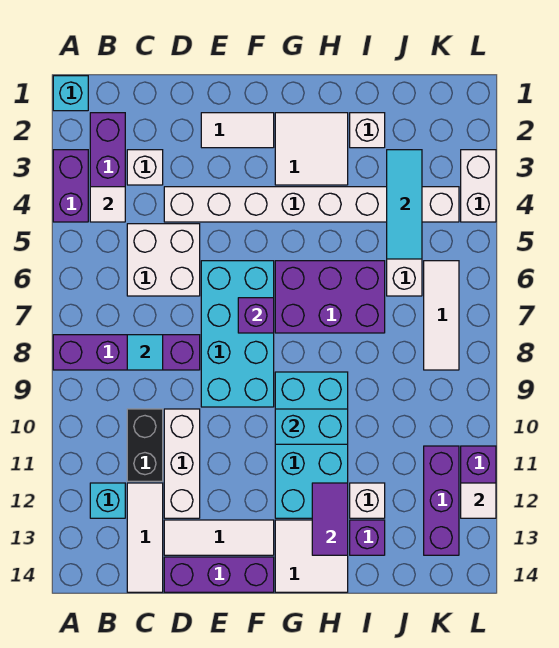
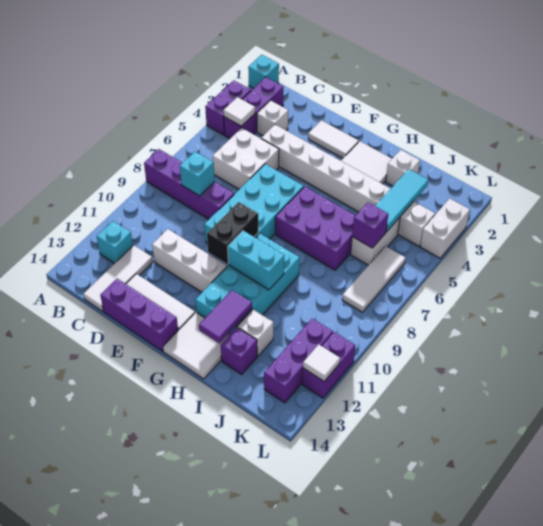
cyan 1x1 tile [127,335,163,370] -> cyan 1x1 brick [180,152,215,196]
black 1x2 brick [127,409,163,481] -> black 1x2 brick moved to [207,202,258,264]
white 1x3 brick [164,409,200,518] -> white 1x3 brick turned to [152,229,227,292]
purple 1x1 brick [238,298,274,333] -> purple 1x1 brick moved to [352,202,388,248]

